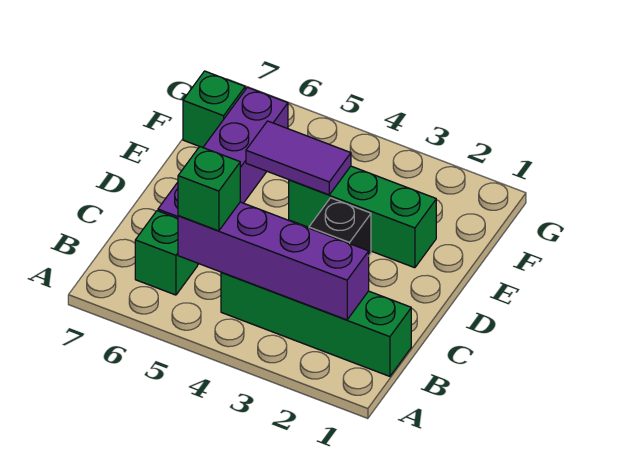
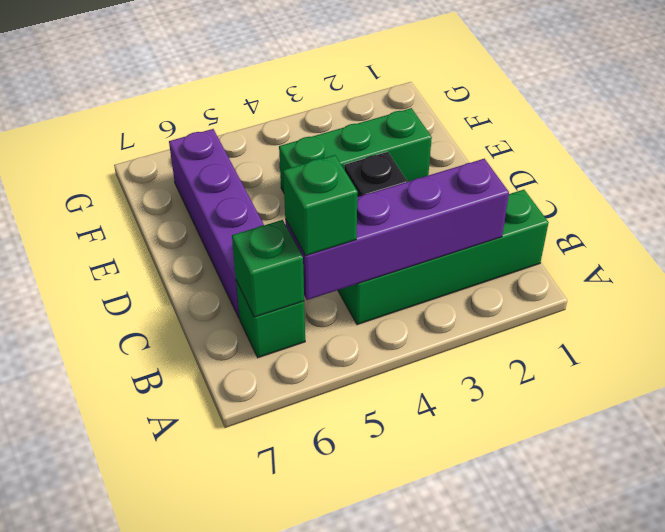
purple 1x2 tile [246,121,351,195] -> none
green 1x1 brick [183,71,245,147] -> green 1x1 brick moved to [232,220,304,317]

